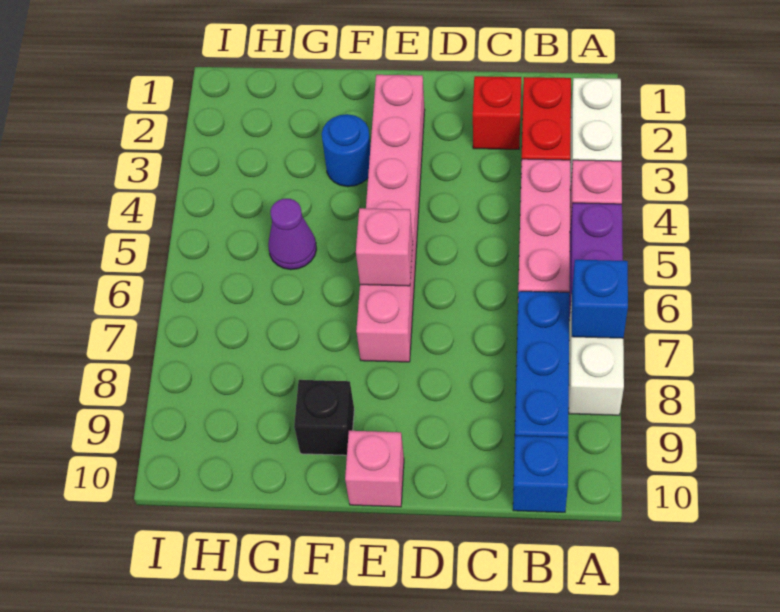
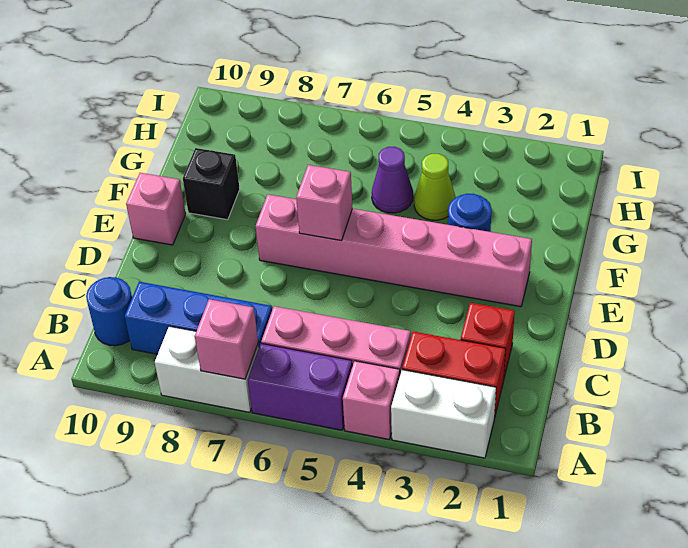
blue 1x1 brick [572,260,628,338] -> pink 1x1 brick [195,299,258,379]
blue 1x1 brick [513,436,568,512] -> blue 1x1 round brick [86,277,132,346]
none -> lime 1x1 cone [414,154,456,220]

